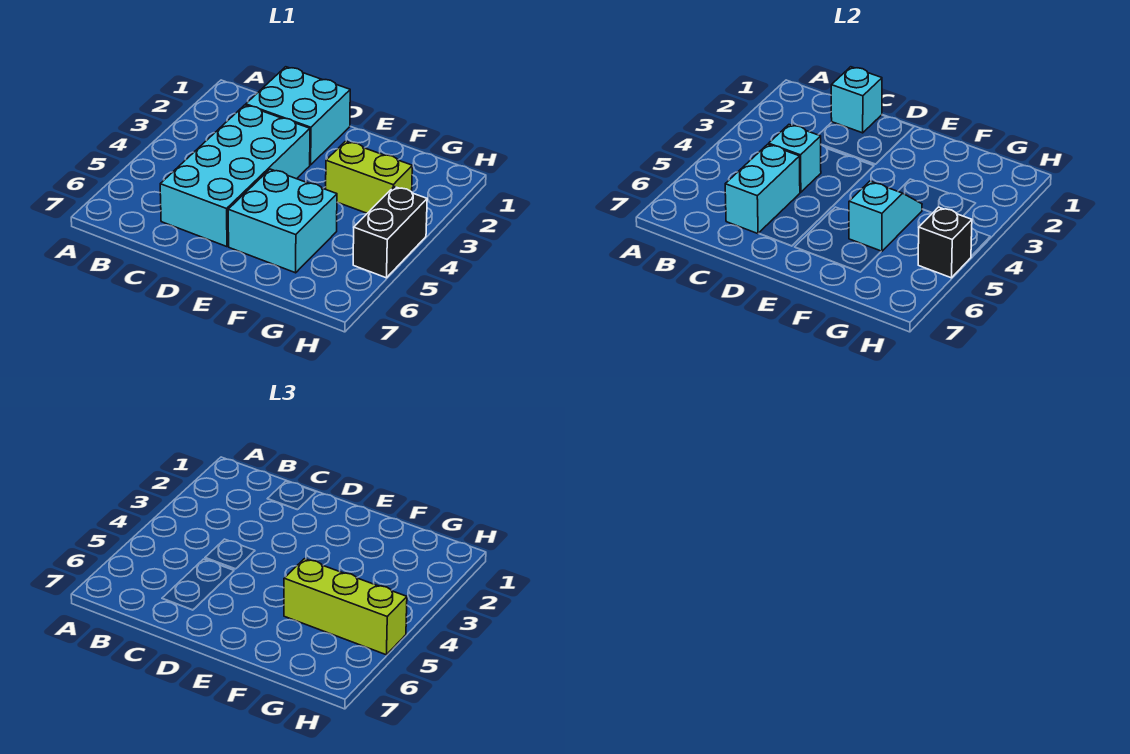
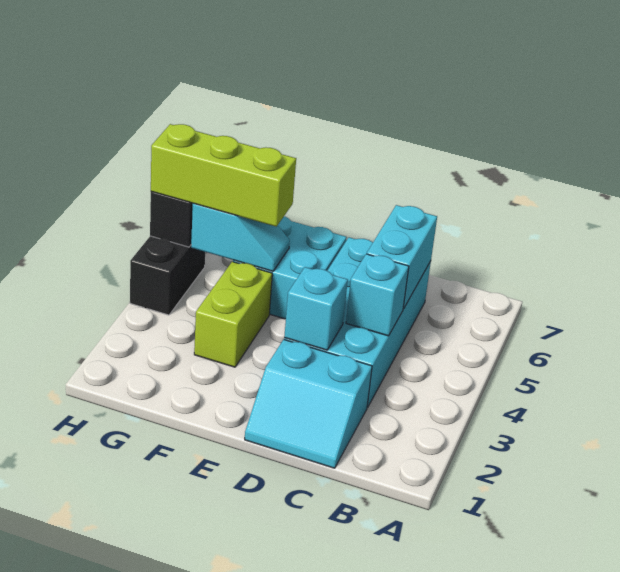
cyan 2x2 brick [246,67,350,165] -> cyan 2x2 slope [245,339,372,468]
cyan 1x1 brick [831,67,882,133] -> cyan 1x1 brick moved to [284,267,348,350]
lime 1x2 brick [326,141,412,213] -> lime 1x2 brick turned to [194,262,272,367]
cyan 1x2 slope [849,181,922,251] -> cyan 1x2 slope turned to [191,203,290,271]

